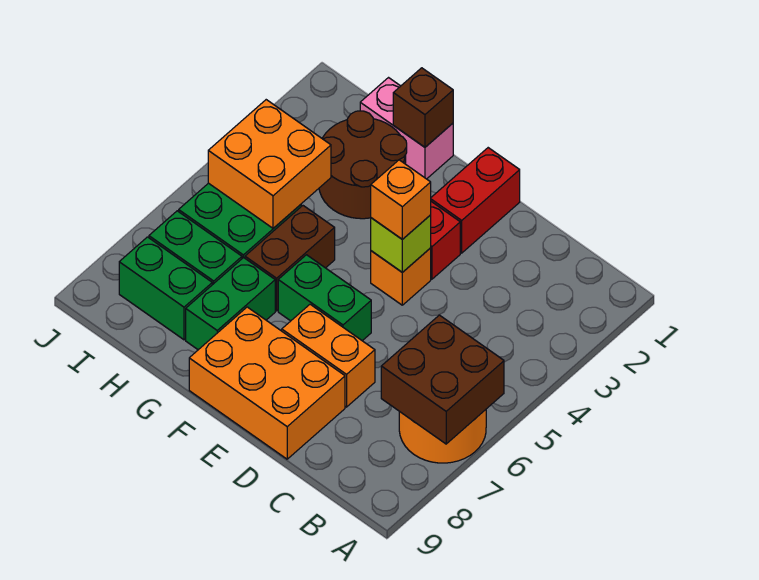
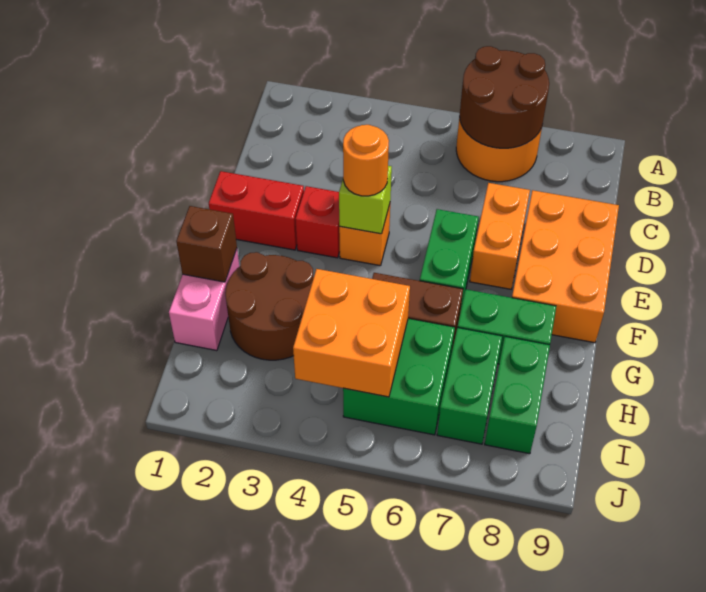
brown 2x2 brick [381,315,504,444] -> brown 2x2 round brick [460,46,549,148]
orange 1x1 brick [371,160,431,239] -> orange 1x1 round brick [343,125,389,196]

